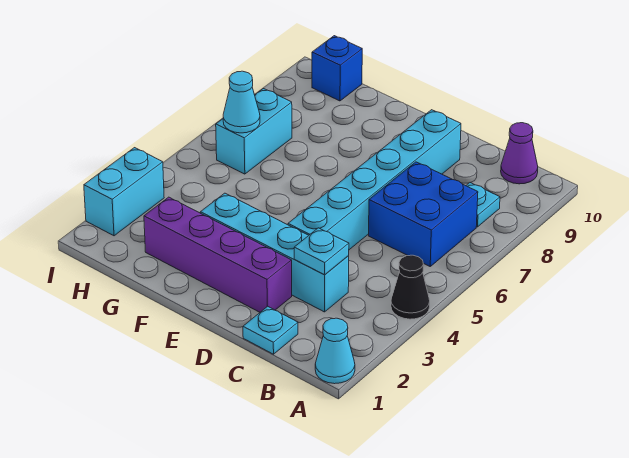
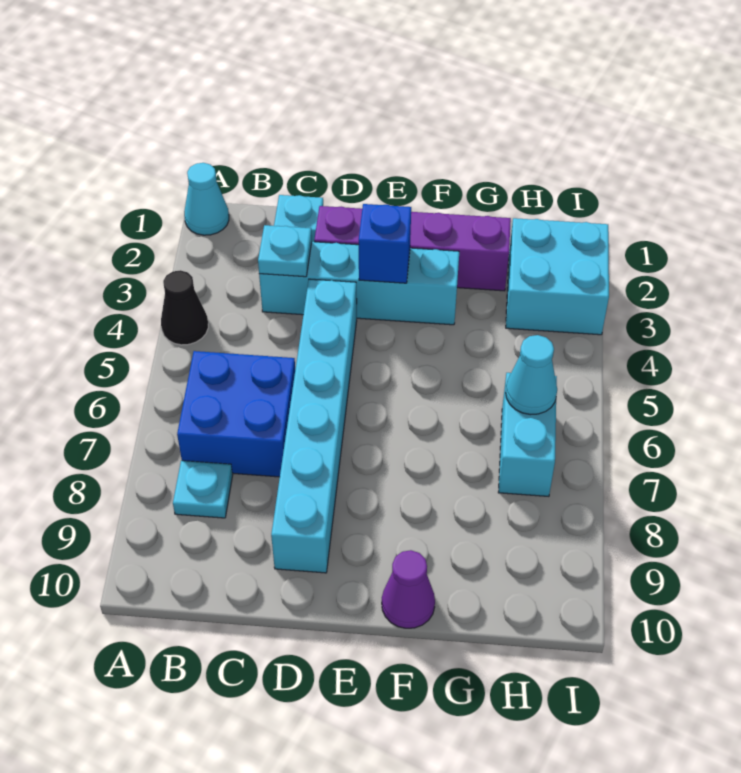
purple 1x1 cone [501,123,538,184] -> purple 1x1 cone moved to [382,550,435,628]
blue 1x1 brick [312,36,362,101] -> blue 1x1 brick moved to [359,204,411,283]
cyan 1x2 brick [84,148,164,236] -> cyan 2x2 brick [506,218,609,335]

